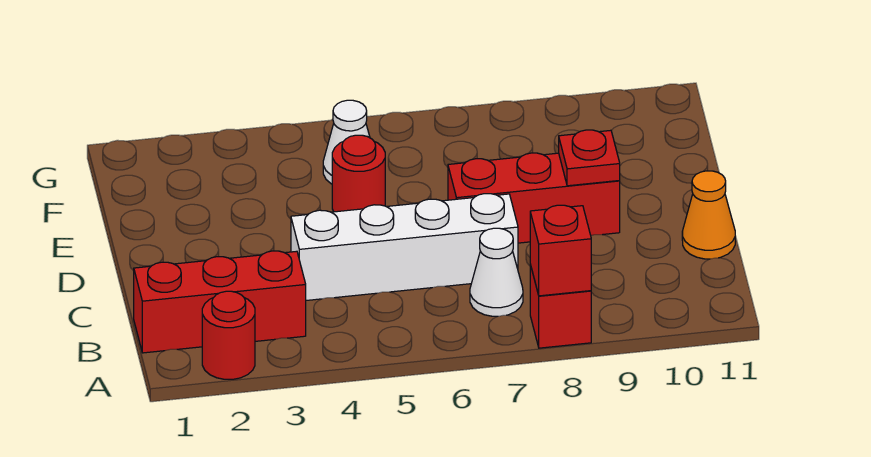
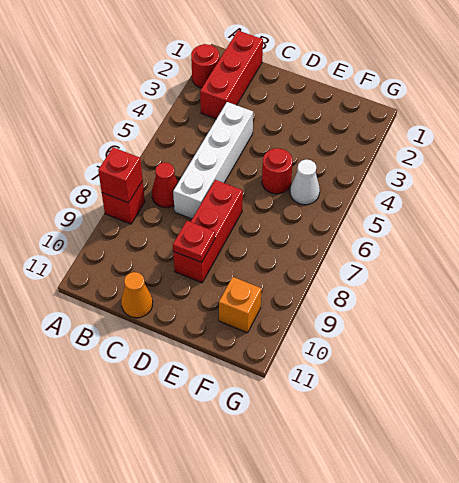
white 1x1 cone [470,228,523,316] -> red 1x1 cone [152,162,178,208]
none -> orange 1x1 brick [219,277,261,333]

